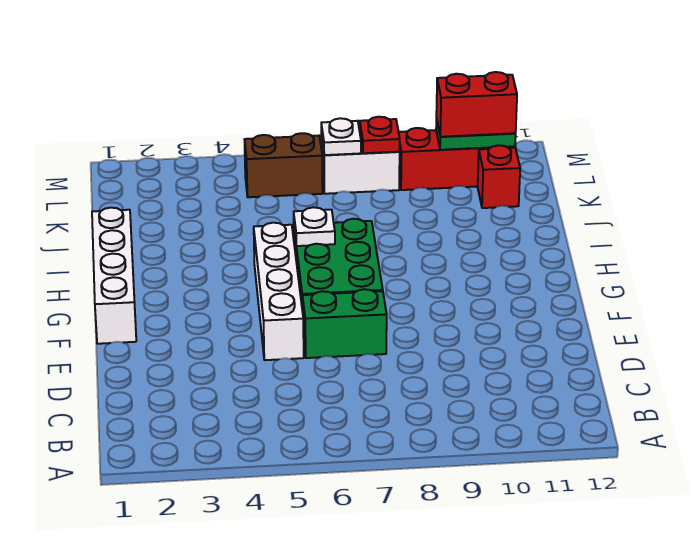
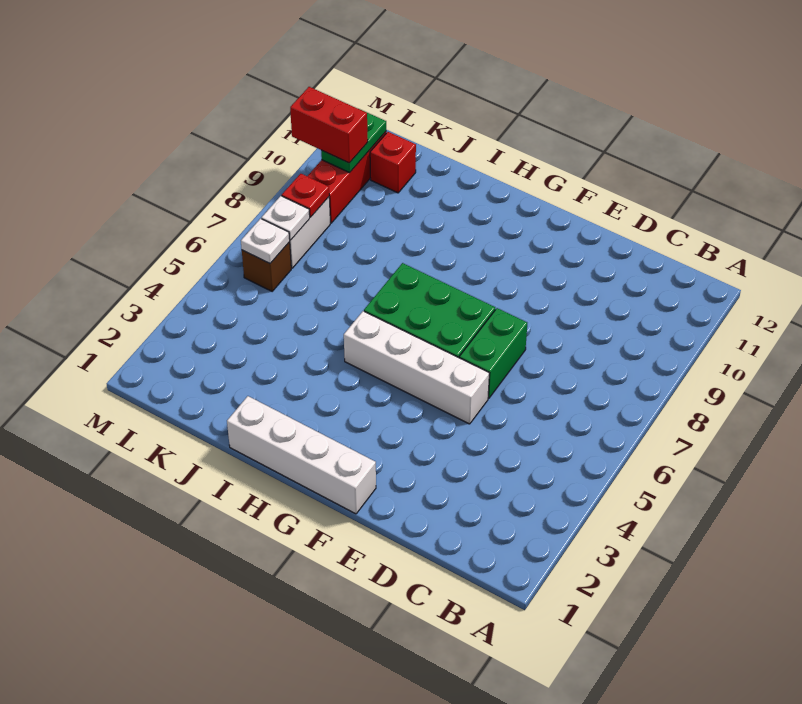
white 1x1 plate [294,207,335,246] -> white 1x1 plate moved to [241,219,290,263]
brown 1x2 brick [244,133,323,197] -> brown 1x1 brick [242,242,291,291]
red 1x2 brick [436,72,517,137] -> red 1x2 brick turned to [290,87,368,163]

